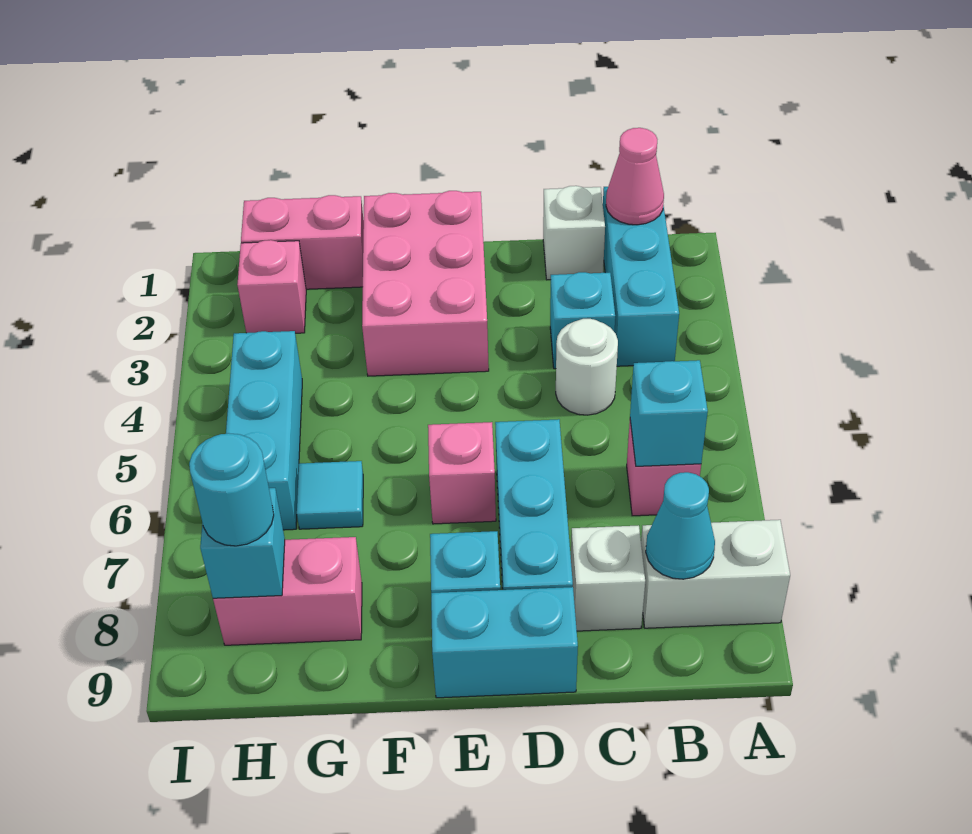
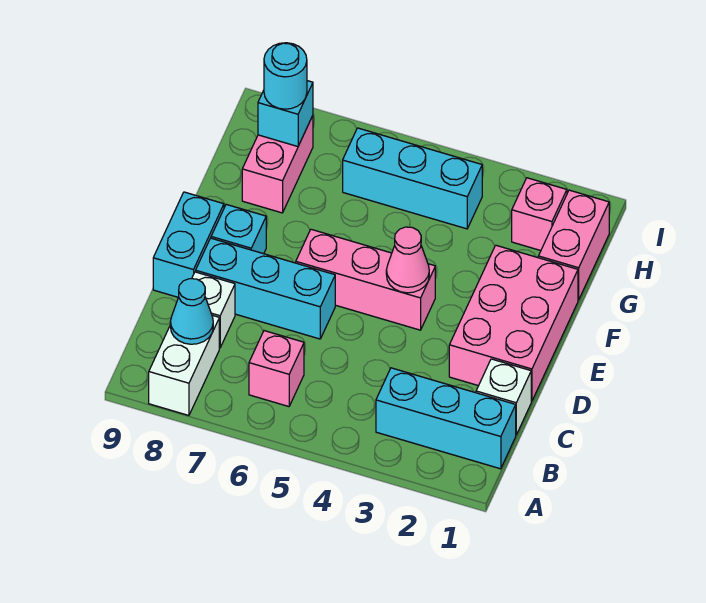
pink 1x1 cone [606,128,664,225] -> pink 1x1 cone moved to [386,227,429,293]
cyan 1x1 brick [630,360,708,466] -> none
cyan 1x1 brick [550,272,615,369] -> none
white 1x1 round brick [556,319,618,415] -> none
pink 2x3 brick [362,191,489,376] -> pink 2x3 brick turned to [449,245,578,401]
pink 1x1 brick [428,422,496,524] -> pink 1x3 brick [296,229,435,330]
cyan 1x1 tile [297,461,363,529] -> none

